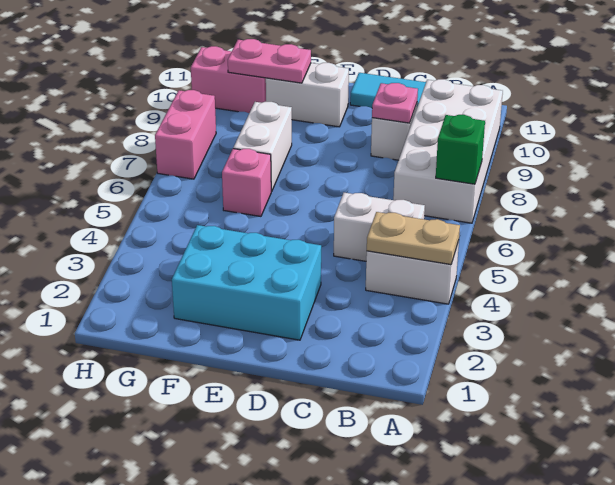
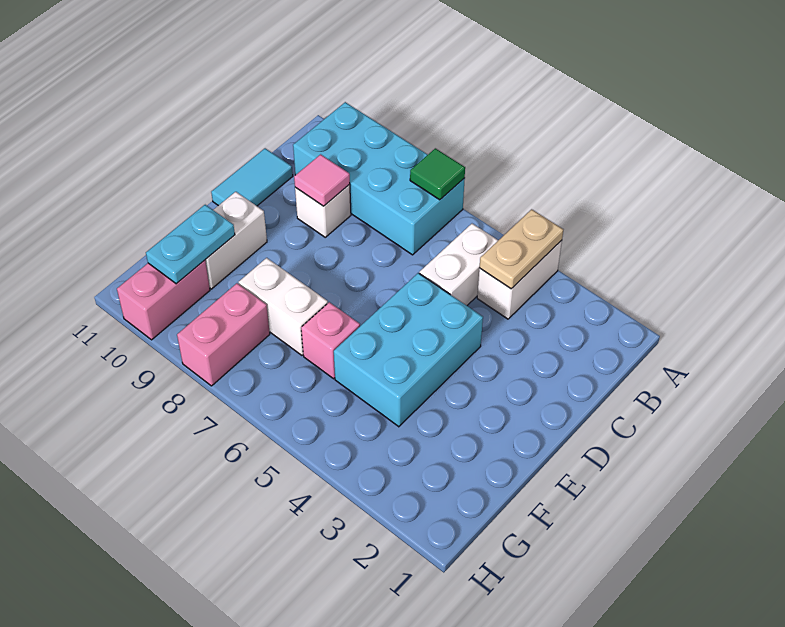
white 2x4 brick [393,79,503,223] -> cyan 2x4 brick [293,102,465,255]
green 1x1 brick [436,114,485,184] -> green 1x1 tile [410,148,465,200]
pink 1x1 plate [372,83,418,123] -> pink 1x1 tile [294,154,350,206]
cyan 2x3 brick [172,225,321,340] -> cyan 2x3 brick moved to [334,273,483,427]
pink 1x2 plate [228,39,311,83] -> cyan 1x2 plate [146,205,235,284]
pink 1x2 brick [155,90,216,179] -> pink 1x2 brick turned to [177,283,270,386]

